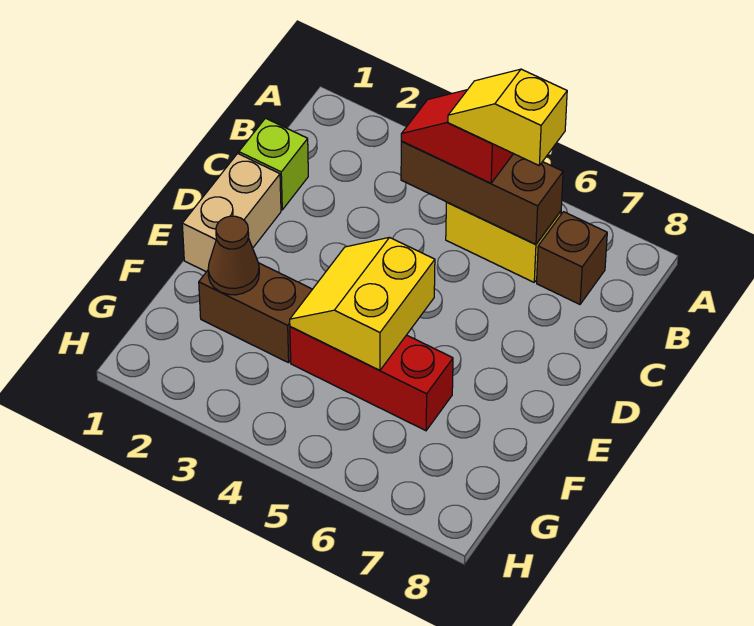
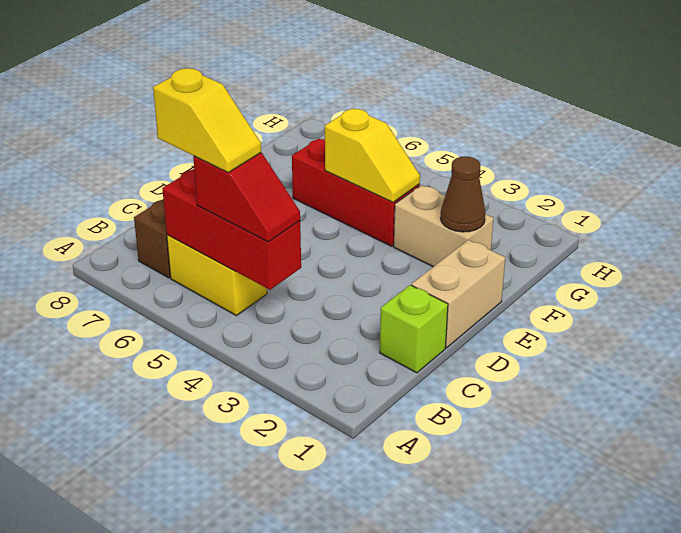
brown 1x3 brick [401,141,563,245] -> red 1x3 brick [162,169,301,290]
yellow 2x2 slope [290,237,435,370] -> yellow 1x2 slope [325,108,420,202]
brown 1x2 brick [199,263,312,363] -> tan 1x2 brick [394,185,494,267]

